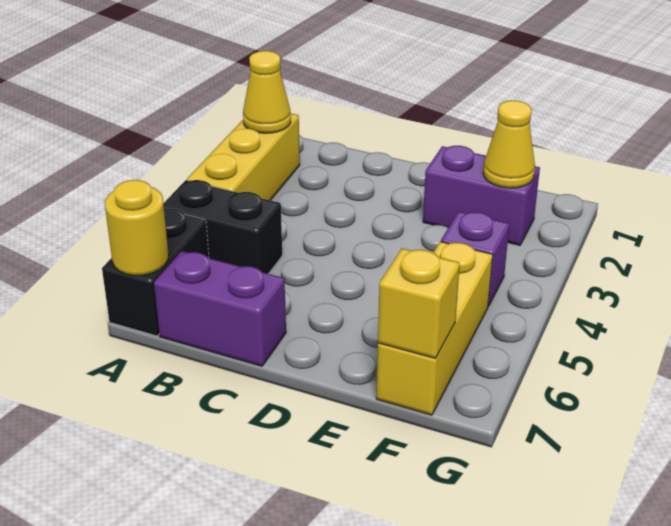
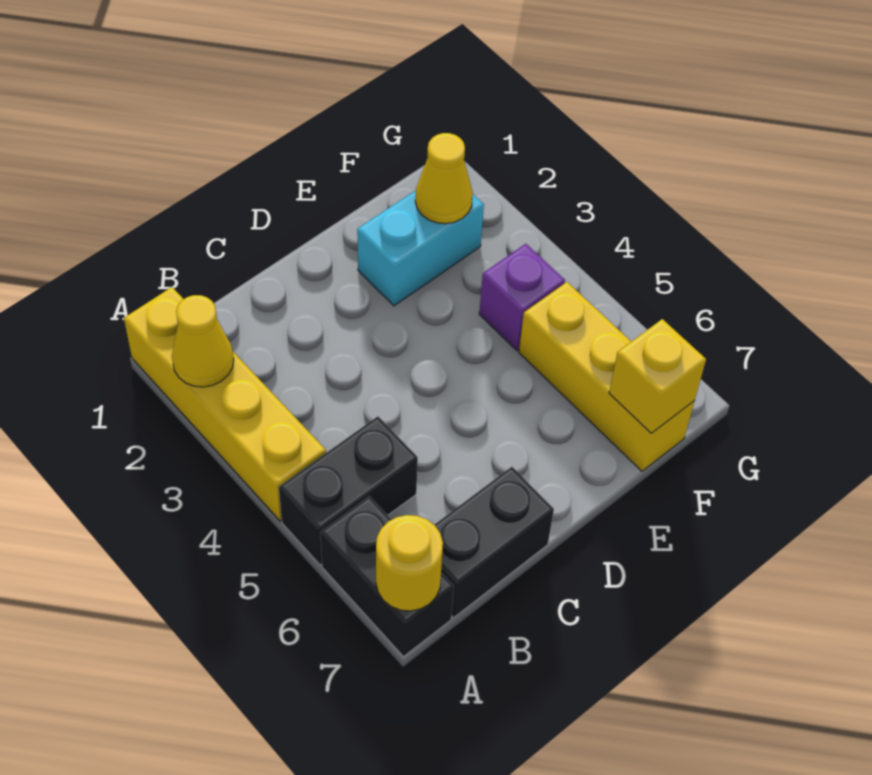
yellow 1x3 brick [187,114,300,200] -> yellow 1x4 brick [124,287,326,521]
purple 1x2 brick [154,251,286,366] -> black 1x2 brick [435,467,554,618]
purple 1x2 brick [423,146,540,245] -> cyan 1x2 brick [357,190,484,306]

